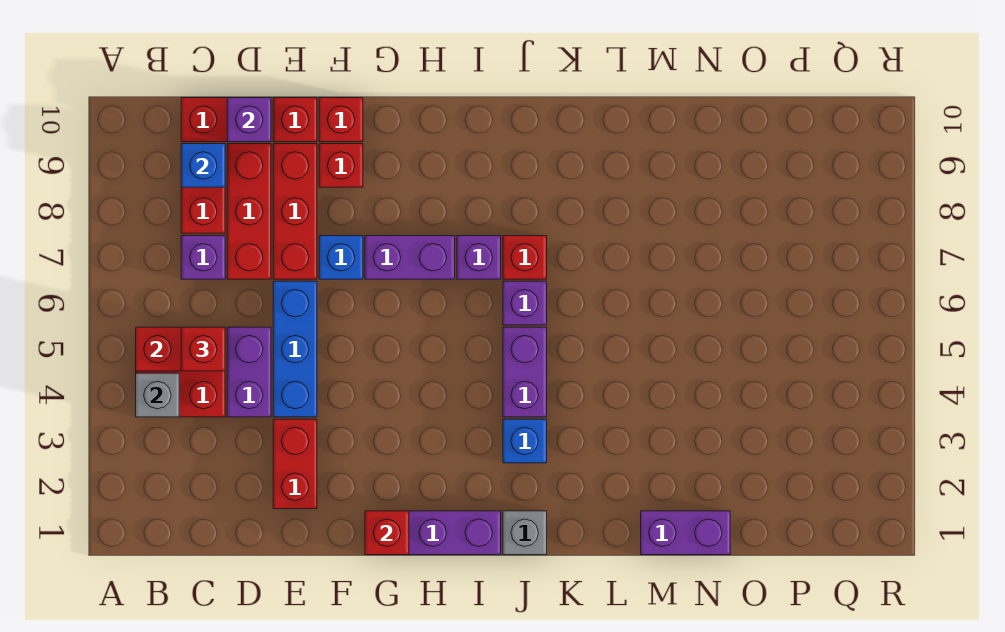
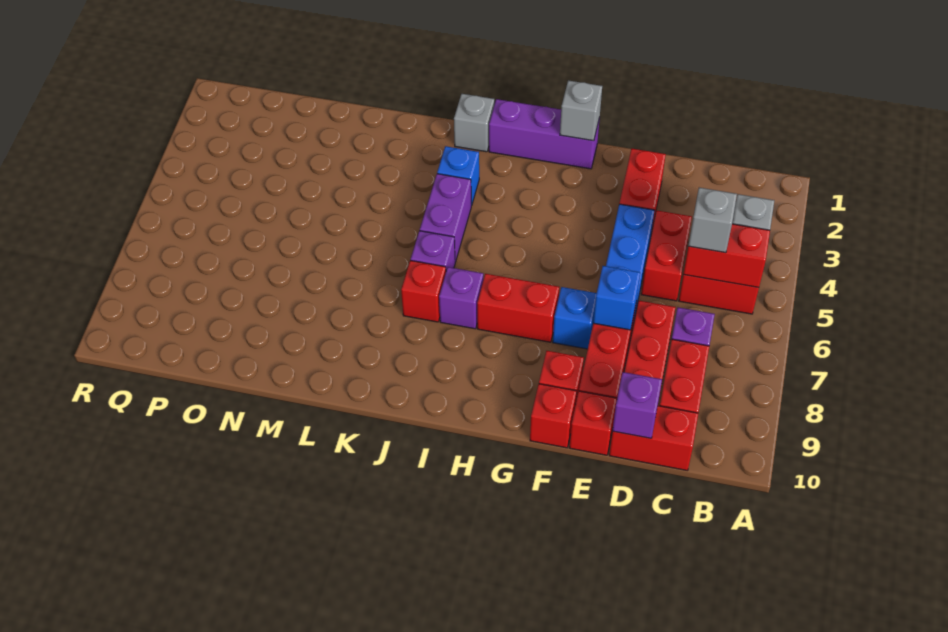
red 1x1 brick [181,327,225,371] -> grey 1x1 brick [688,188,737,253]
blue 1x1 brick [181,144,225,187] -> blue 1x1 brick moved to [593,266,640,330]
purple 1x2 brick [227,327,271,417] -> red 1x2 brick [641,211,692,301]
red 1x1 brick [365,511,409,555] -> grey 1x1 brick [560,80,602,141]
purple 1x2 brick [365,236,455,279] -> red 1x2 brick [477,274,559,342]
purple 1x2 brick [641,511,730,555] -> none

